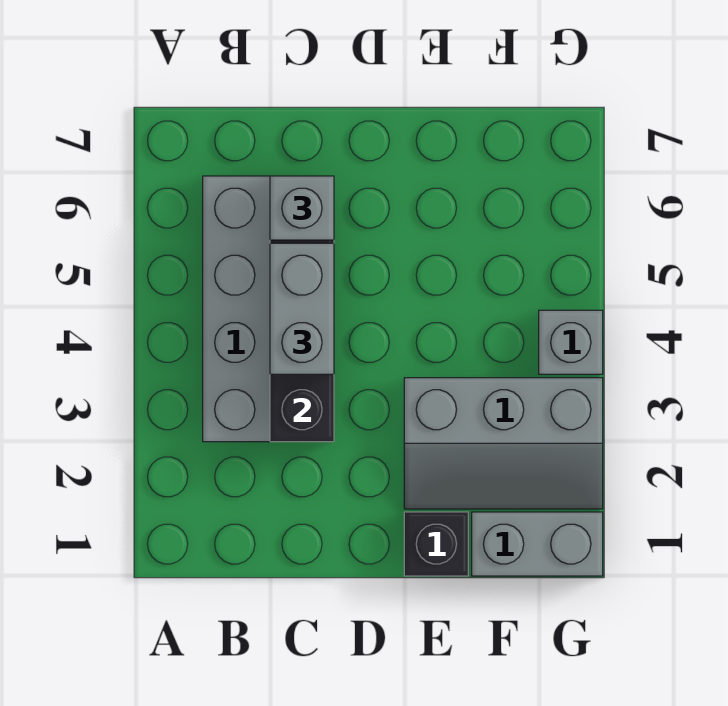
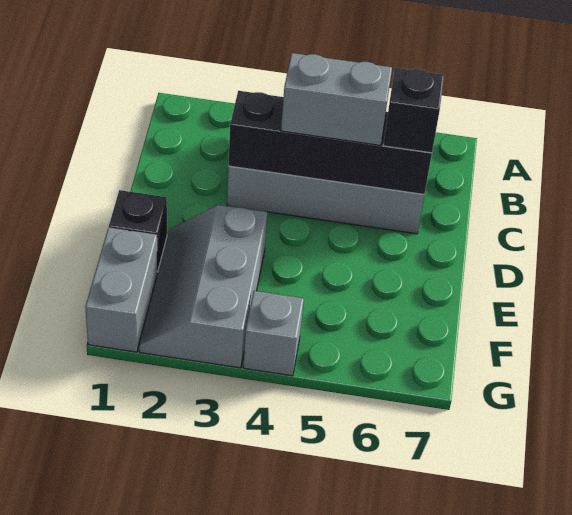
grey 1x1 brick [270,176,334,240] -> black 1x1 brick [383,68,444,153]

